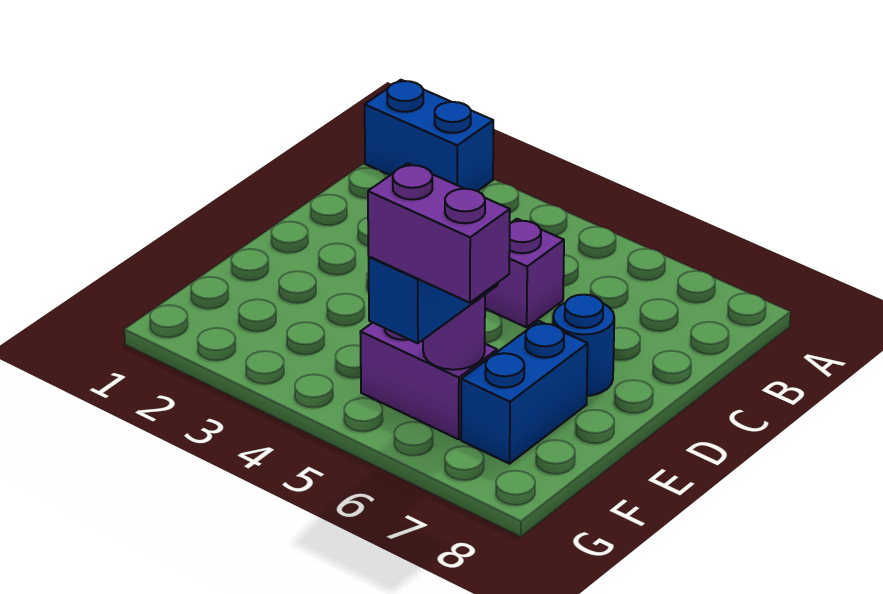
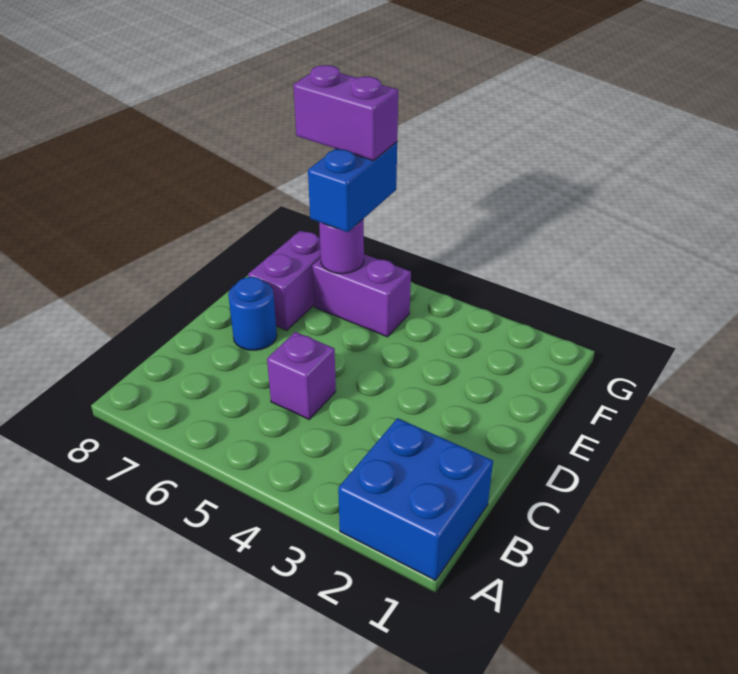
blue 1x2 brick [365,80,493,191] -> blue 2x2 brick [338,418,493,580]
blue 1x2 brick [461,321,588,464] -> purple 1x2 brick [248,231,321,330]

